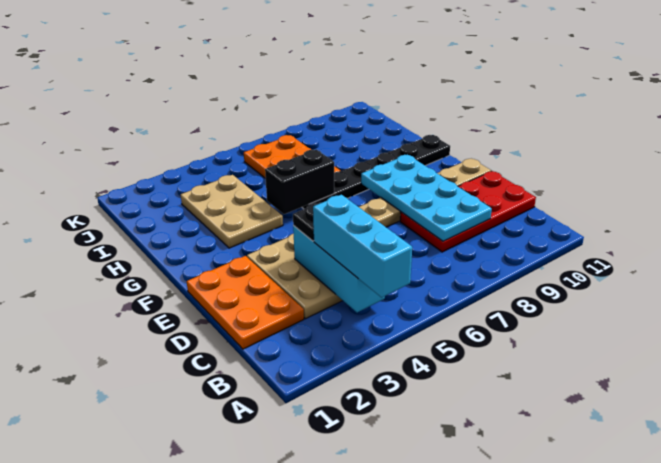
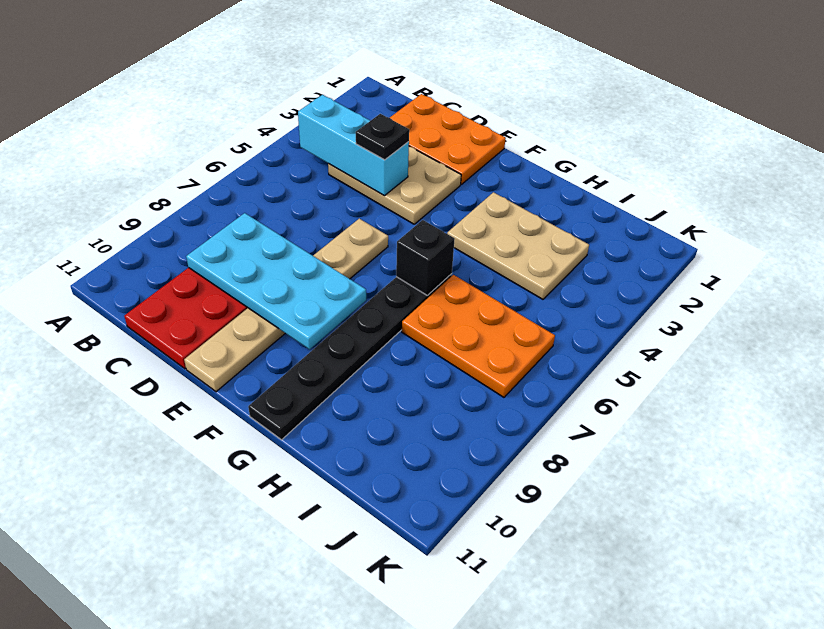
cyan 1x3 brick [313,195,412,297] -> none
black 1x2 brick [265,149,334,214] -> black 1x1 brick [396,220,455,296]

